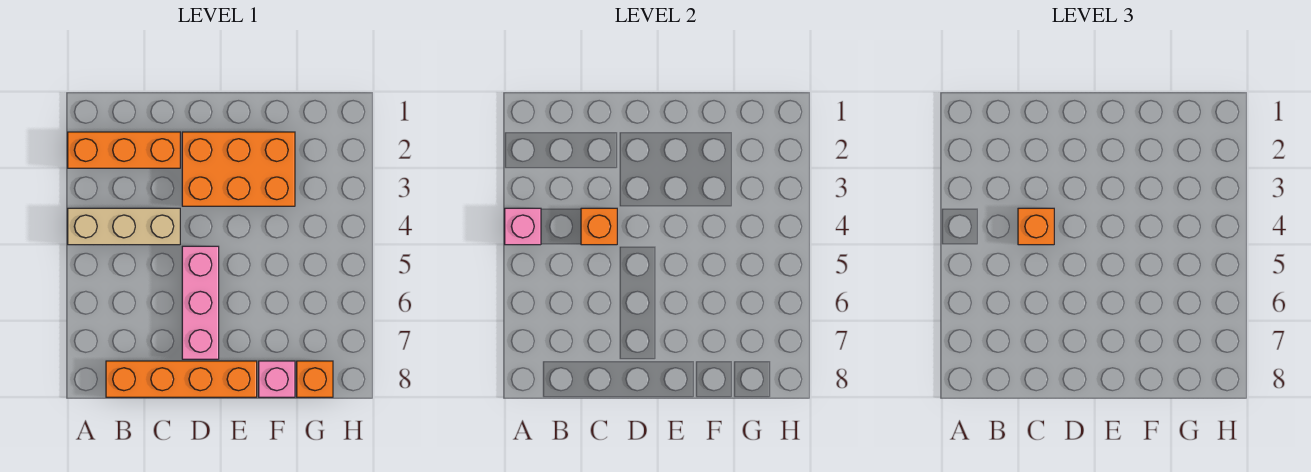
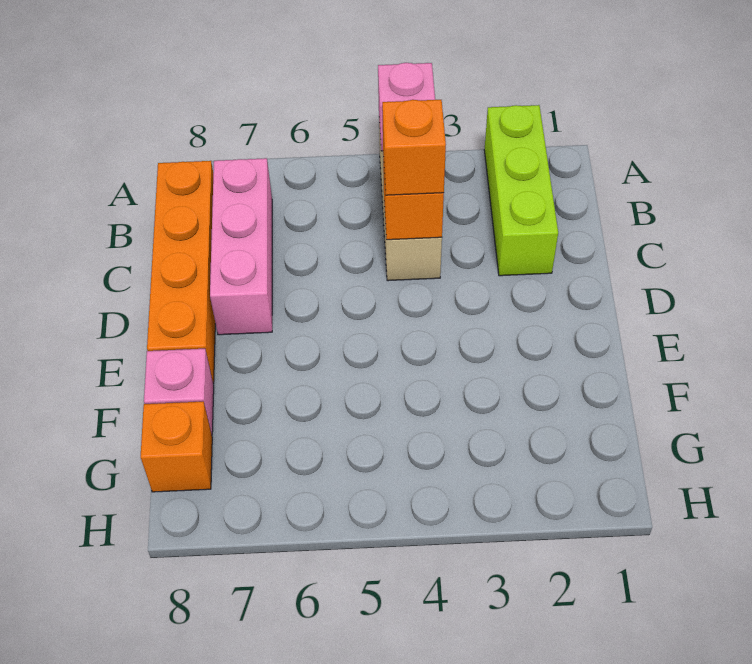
orange 1x3 brick [68,132,180,168] -> lime 1x3 brick [484,105,558,276]
orange 2x3 brick [182,132,295,206] -> none
pink 1x3 brick [182,246,219,359] -> pink 1x3 brick turned to [210,158,272,335]

